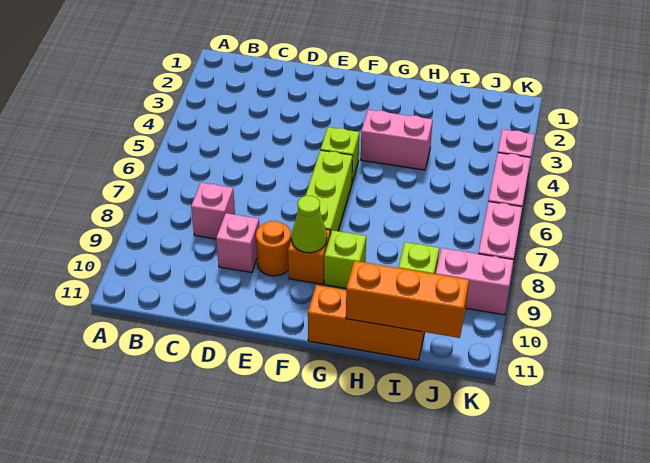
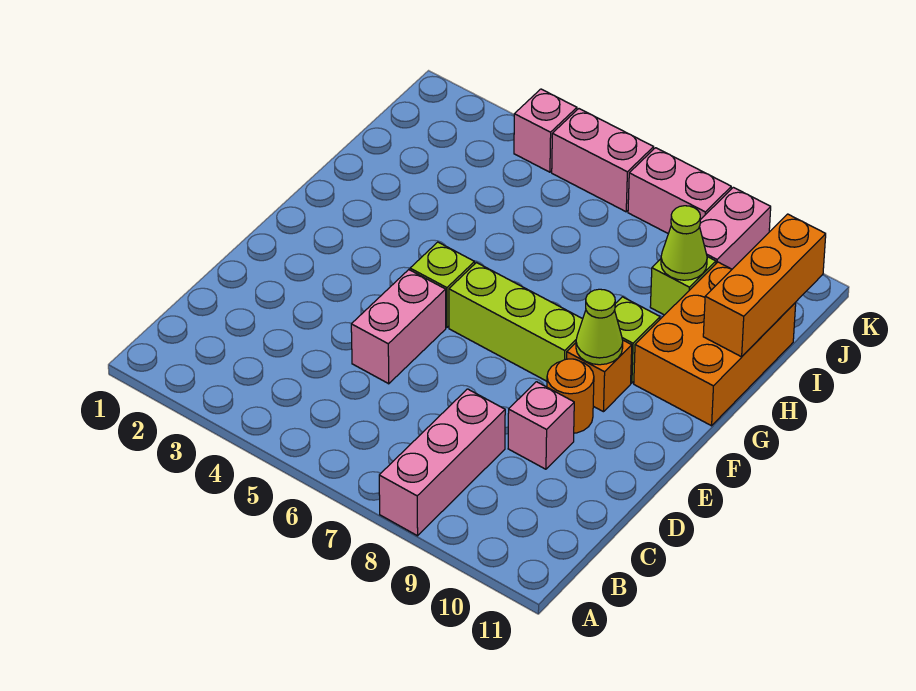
pink 1x1 brick [191,183,235,239] -> pink 1x3 brick [379,389,505,536]
pink 1x2 brick [361,110,433,170] -> pink 1x2 brick moved to [351,270,446,384]
orange 1x3 brick [308,285,425,360] -> orange 2x3 brick [634,262,796,426]
none -> lime 1x1 cone [661,206,707,280]

